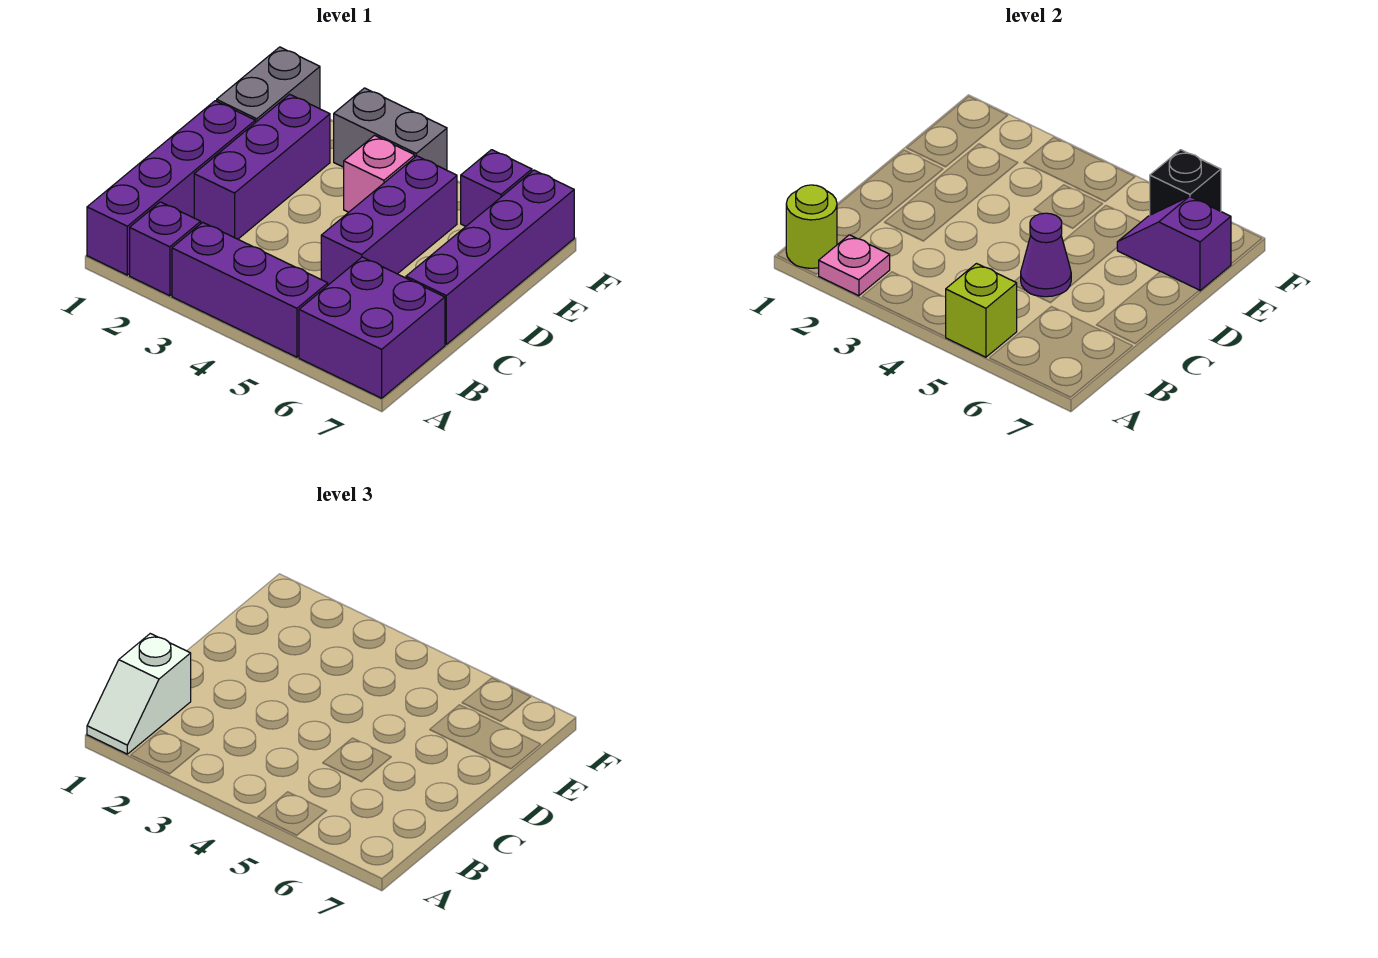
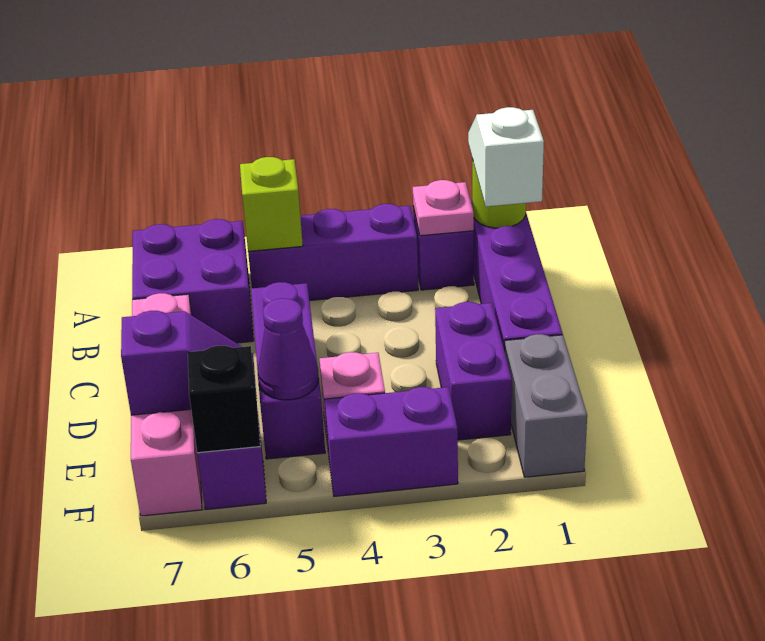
purple 1x3 brick [194,94,330,239] -> purple 1x2 brick [435,302,512,440]
purple 1x1 cone [1021,213,1071,297] -> purple 1x1 cone moved to [258,298,319,400]
purple 1x4 brick [406,170,574,344] -> pink 1x4 brick [131,293,202,516]
grey 1x2 brick [334,88,447,170] -> purple 1x2 brick [324,387,458,496]

